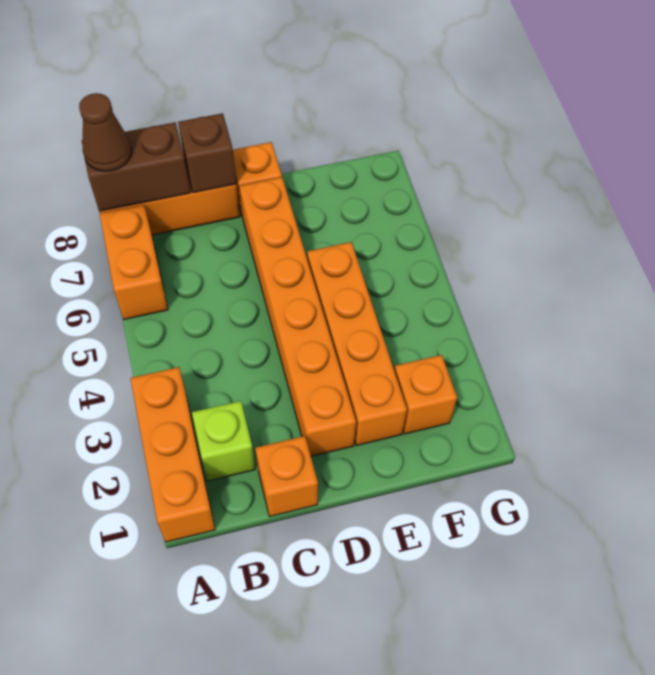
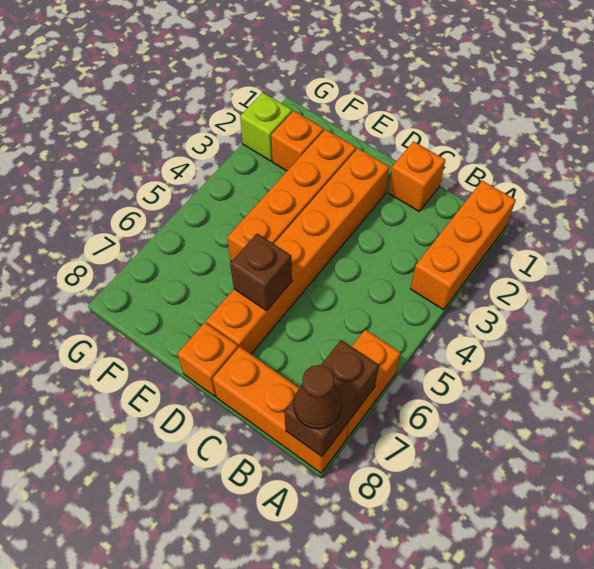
brown 1x2 brick [82,122,190,212] -> brown 1x2 brick turned to [284,340,379,457]
lime 1x1 brick [192,401,255,481] -> lime 1x1 brick moved to [240,93,292,161]
brown 1x1 brick [178,113,236,193] -> brown 1x1 brick moved to [230,234,292,311]

